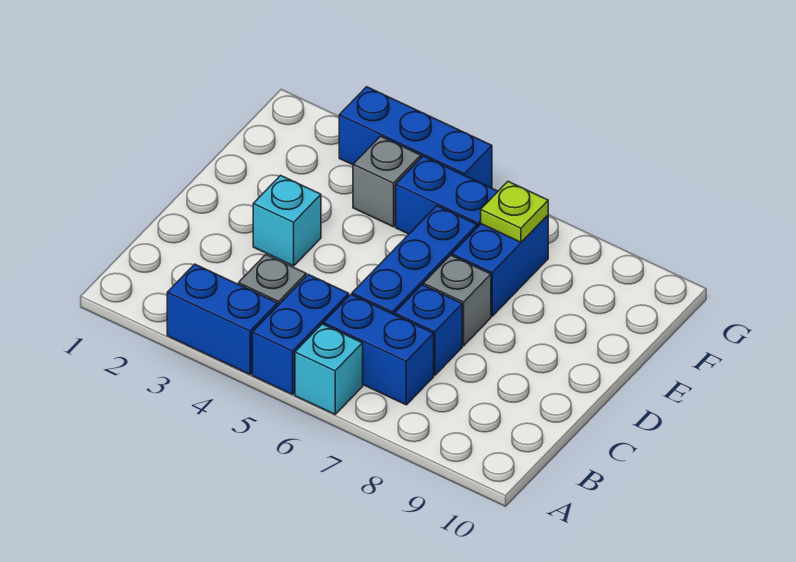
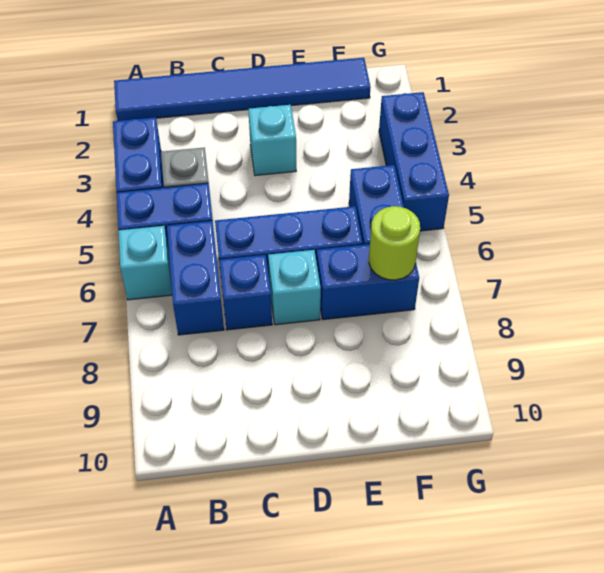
none -> blue 1x6 tile [114,58,371,121]
grey 1x1 brick [423,255,491,346] -> cyan 1x1 brick [268,250,321,325]
grey 1x1 brick [353,136,421,227] -> none
lime 1x1 plate [481,182,548,242] -> lime 1x1 round brick [369,206,420,280]

